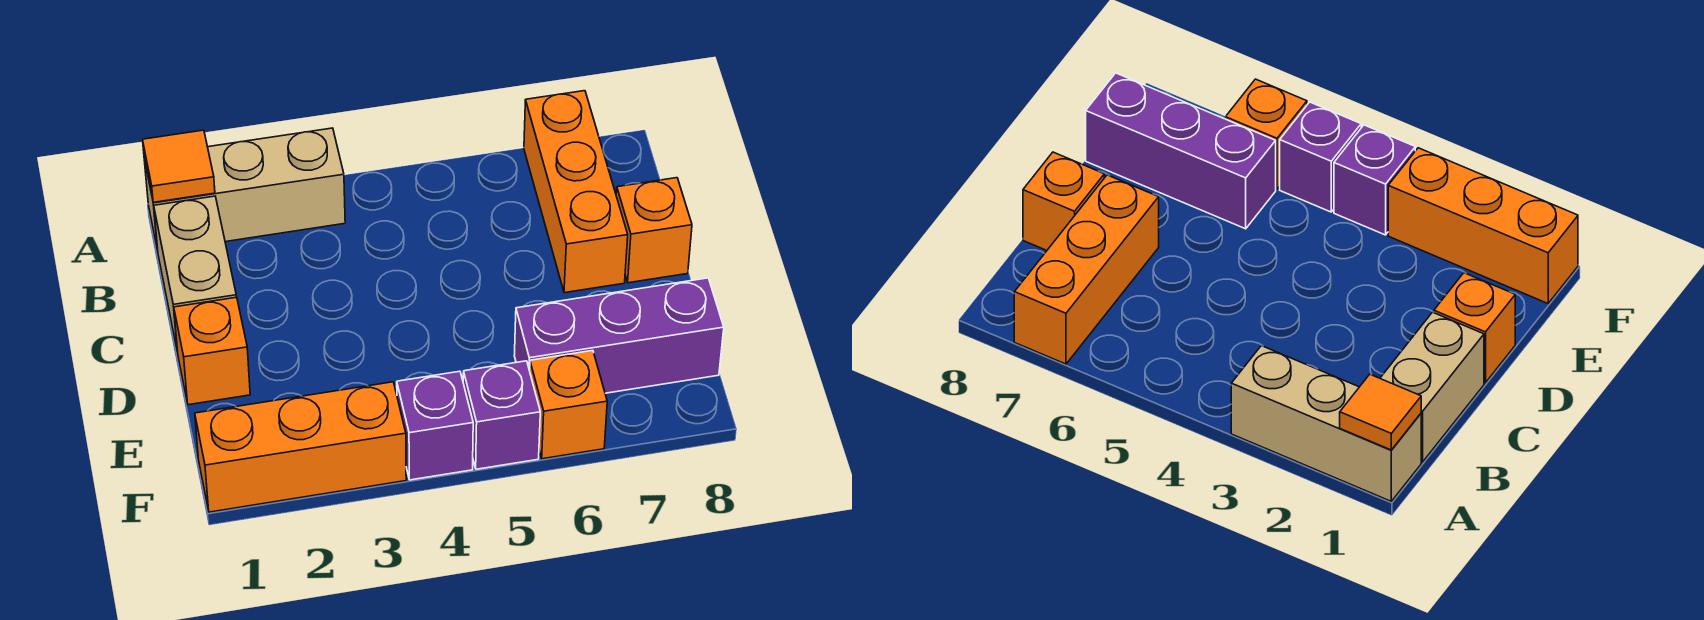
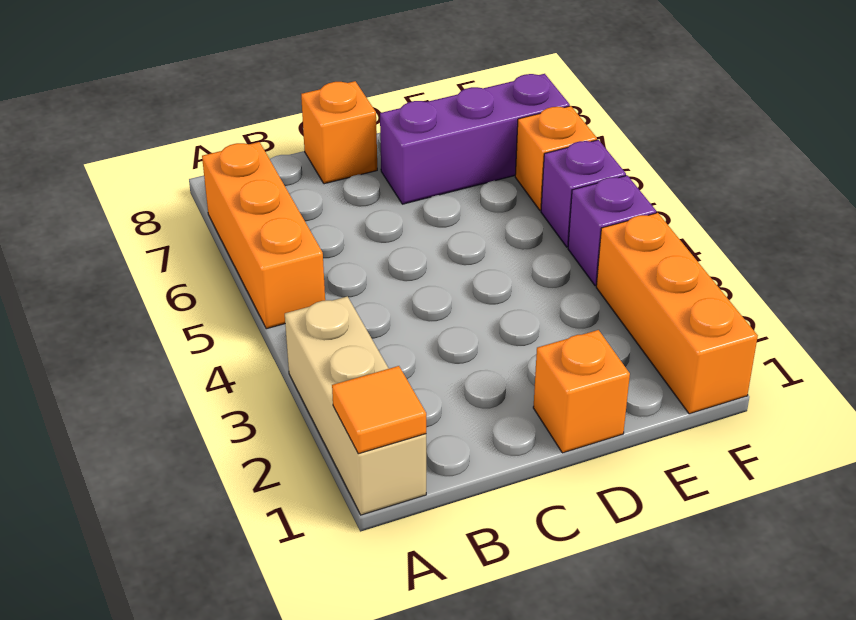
orange 1x3 brick [524,91,628,293] -> orange 1x3 brick turned to [202,142,325,329]
tan 1x2 brick [154,196,236,352] -> none
purple 1x3 brick [514,278,724,393] -> purple 1x3 brick turned to [380,74,570,204]

